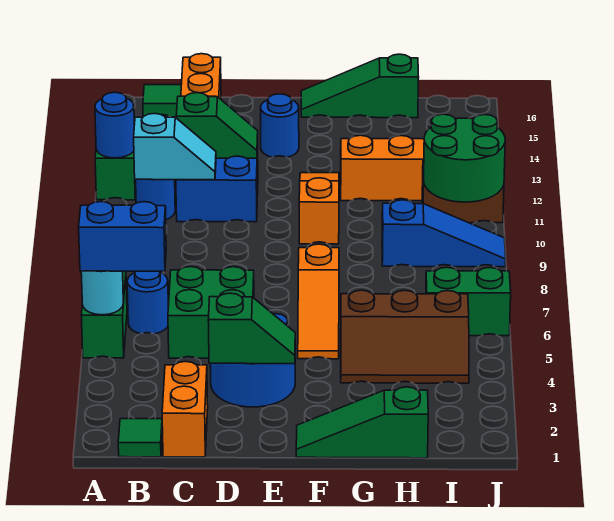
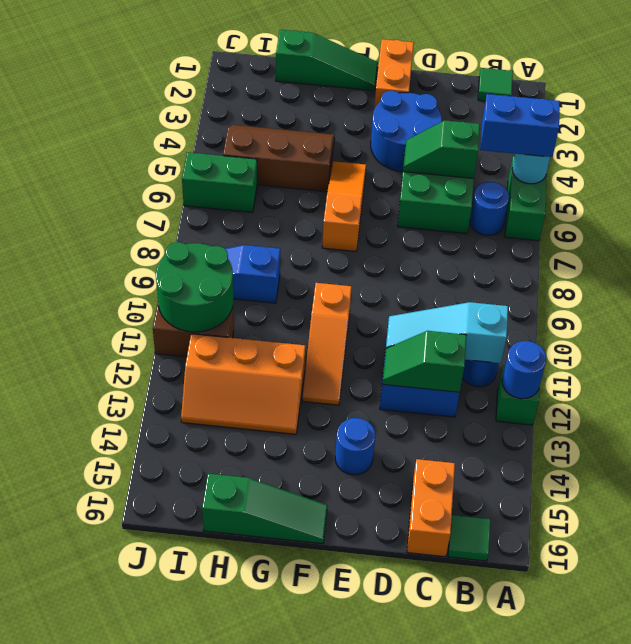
cyan 1x2 slope [134,113,216,180] -> cyan 1x3 slope [386,302,508,363]
orange 1x2 brick [162,361,208,457] -> orange 1x2 brick moved to [374,39,414,109]
green 1x2 slope [208,293,295,364] -> green 1x2 slope moved to [403,120,480,178]

